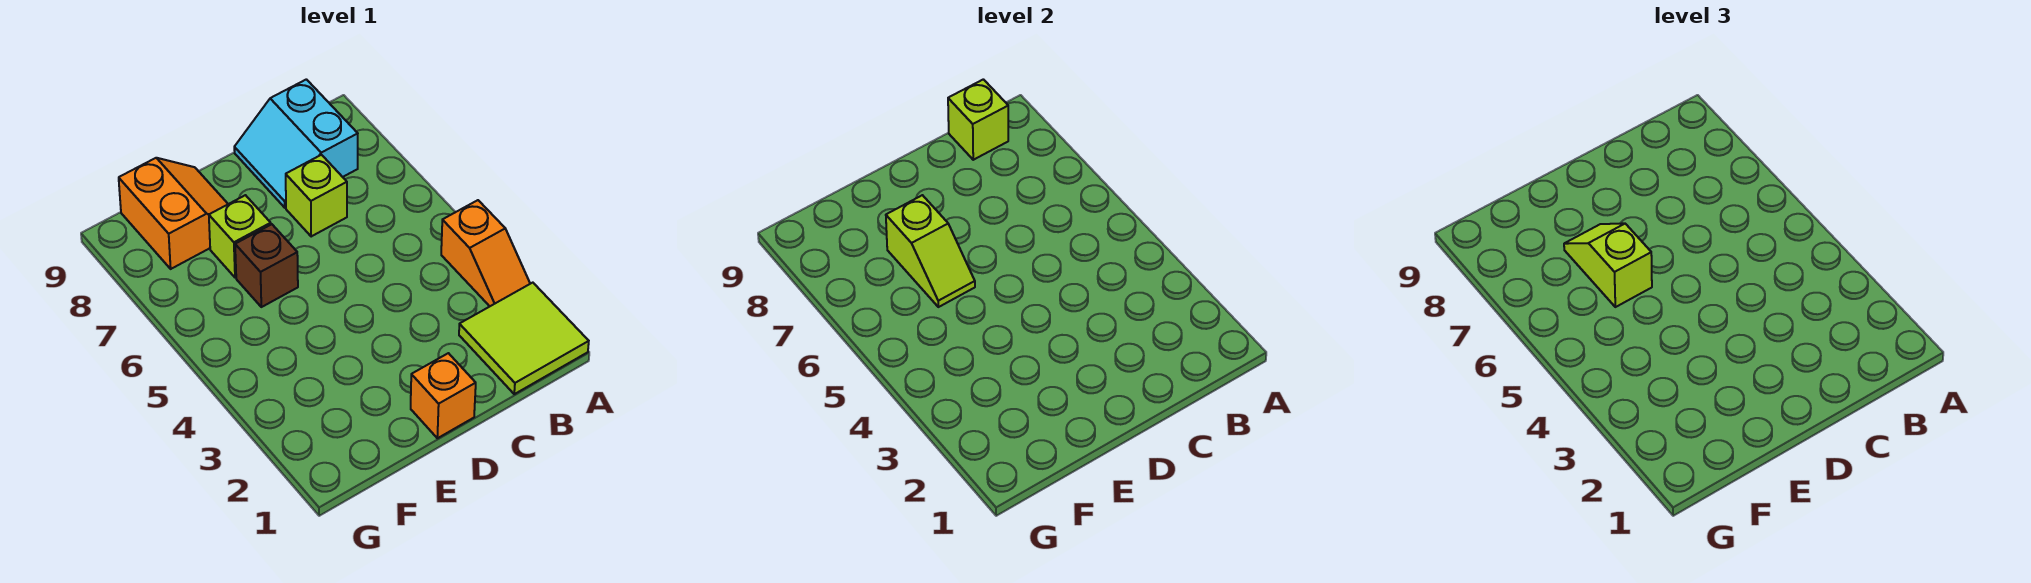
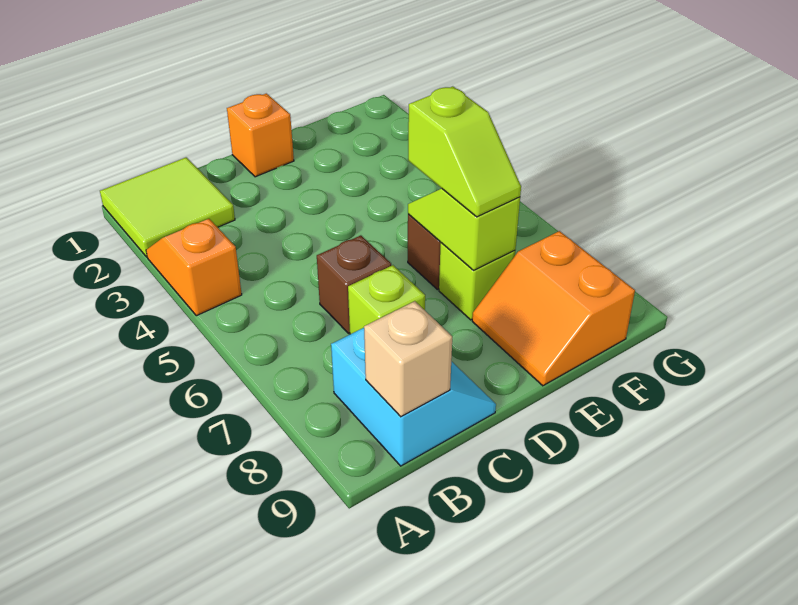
lime 1x1 brick [948,79,1008,160] -> tan 1x1 brick [364,301,452,417]
none -> brown 1x1 brick [317,235,391,333]

